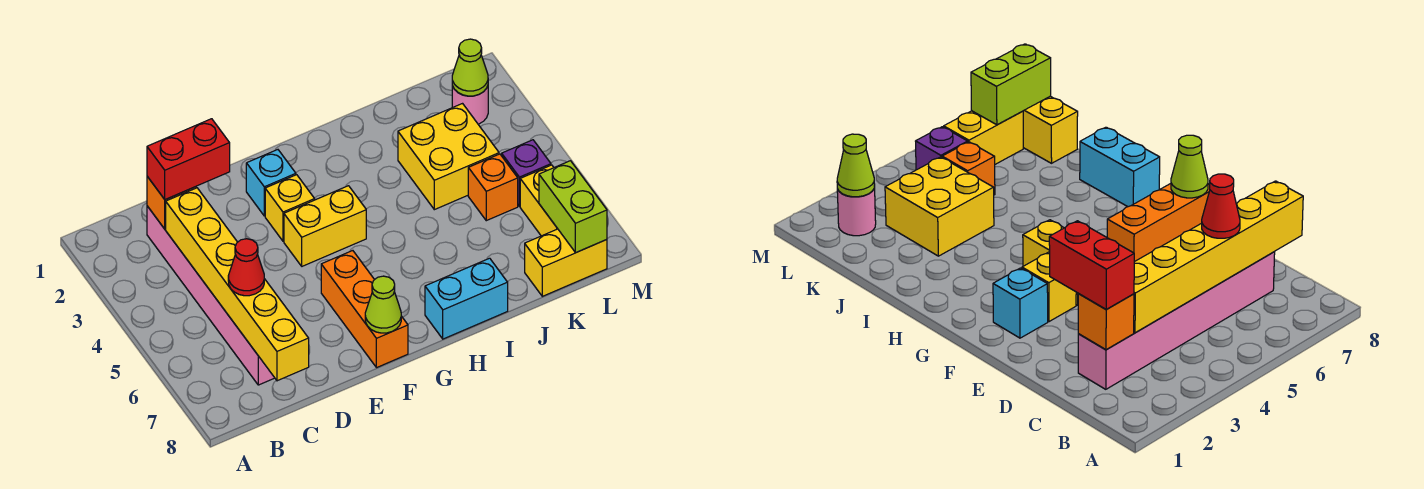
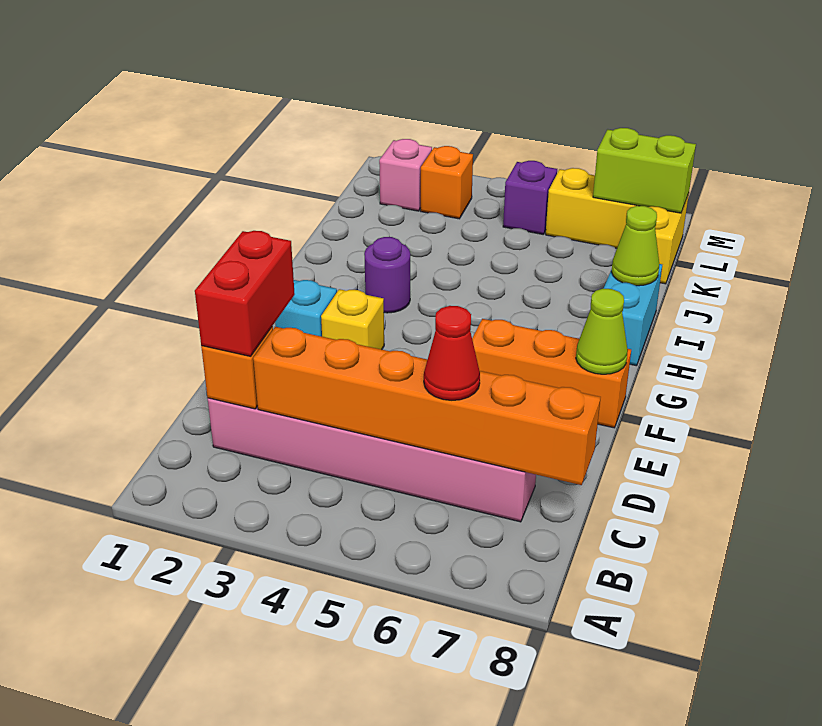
yellow 1x6 brick [166,188,309,381] -> orange 1x6 brick [253,327,601,485]
yellow 1x2 brick [284,186,366,266] -> none
none -> purple 1x1 round brick [364,237,410,313]
yellow 2x2 brick [398,104,499,210] -> none
orange 1x1 brick [468,154,518,221] -> orange 1x1 brick moved to [420,146,473,219]
pink 1x1 round brick [452,86,488,124] -> pink 1x1 brick [379,139,432,211]
lime 1x1 cone [452,39,488,96] -> lime 1x1 cone moved to [611,206,659,286]

